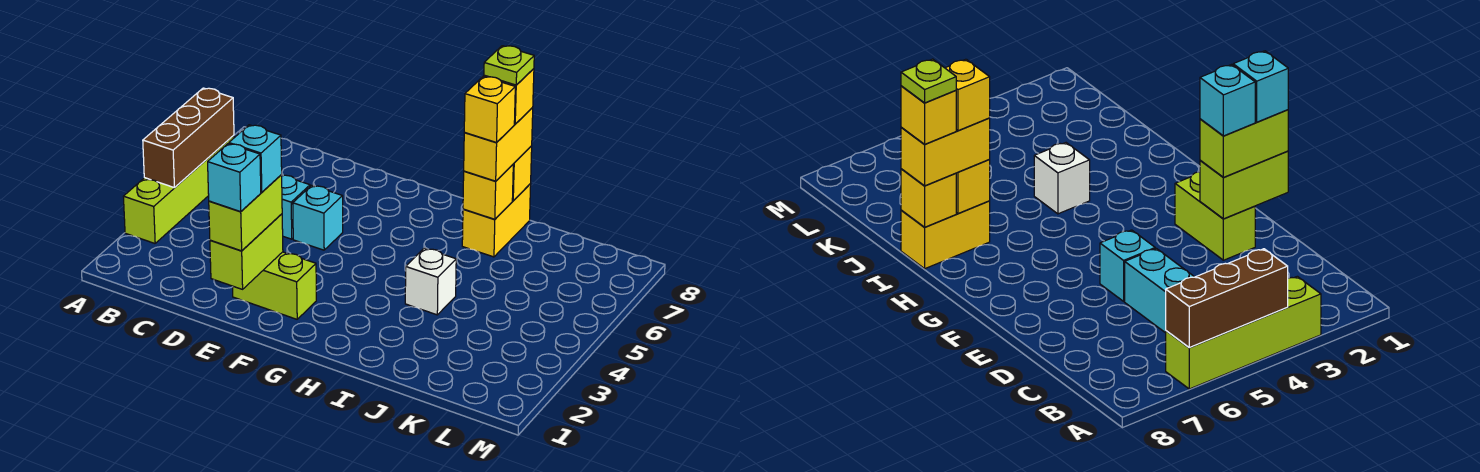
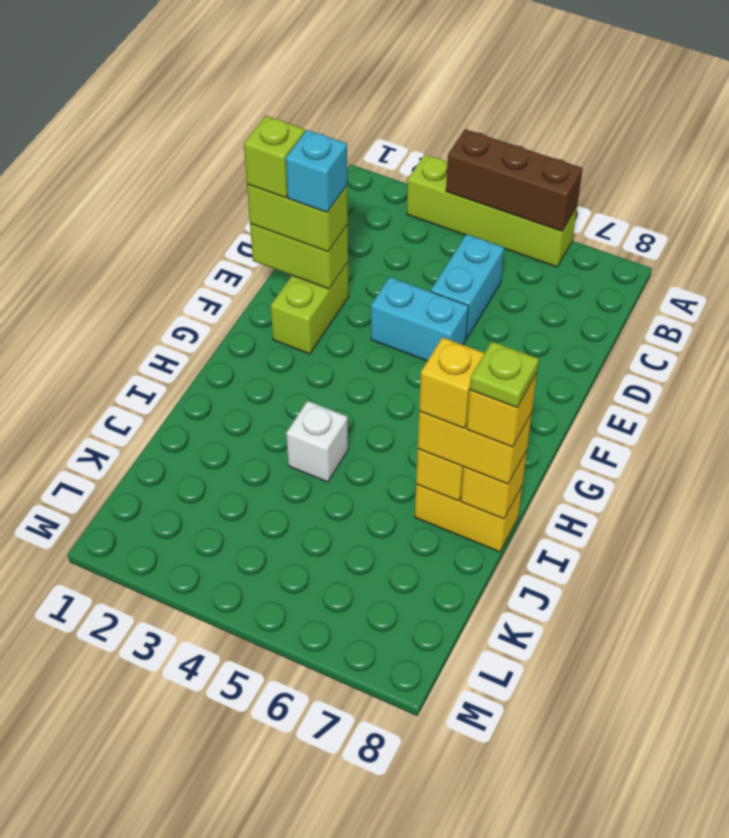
cyan 1x1 brick [208,144,261,212] -> lime 1x1 brick [244,116,305,198]
cyan 1x1 brick [293,185,343,250] -> cyan 1x2 brick [371,277,468,361]

